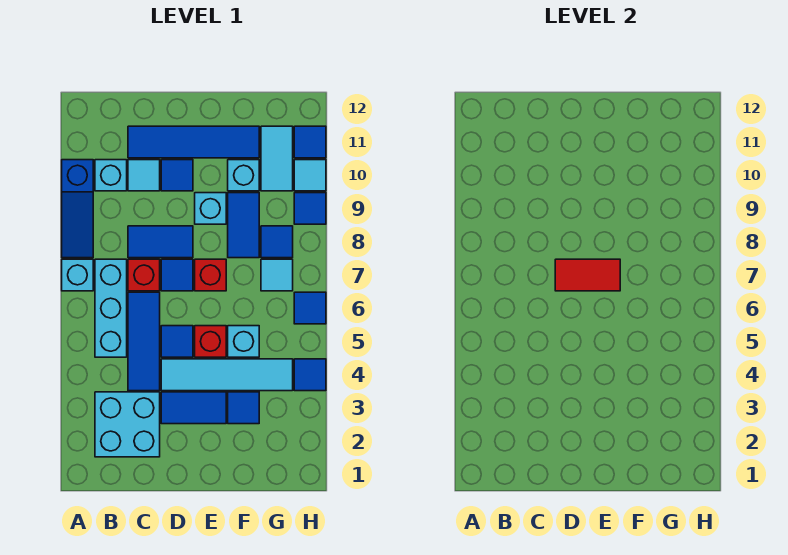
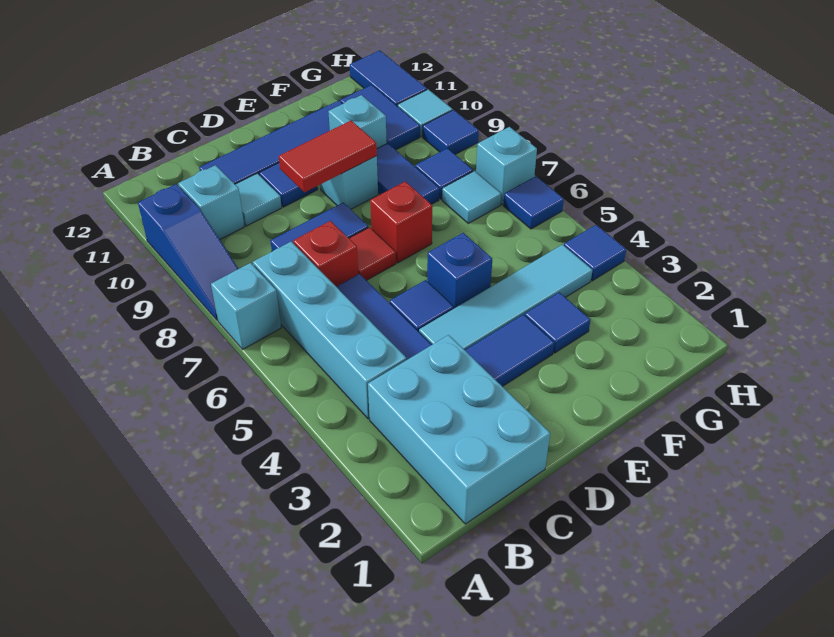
cyan 2x2 brick [95,392,160,457] -> cyan 2x3 brick [368,335,550,524]
cyan 1x3 brick [95,259,127,357] -> cyan 1x4 brick [253,242,406,419]
blue 1x1 tile [161,259,193,291] -> red 1x1 tile [349,227,396,281]
red 1x2 tile [555,259,620,291] -> red 1x2 tile moved to [279,121,377,192]
red 1x1 brick [195,326,226,357] -> blue 1x1 brick [427,233,492,308]
cyan 1x1 brick [228,326,259,357] -> cyan 1x1 brick moved to [476,127,537,205]
cyan 1x2 tile [261,126,293,191] -> blue 1x2 tile [340,85,420,150]
blue 1x1 tile [294,126,326,158] -> blue 1x2 tile [350,50,427,106]

